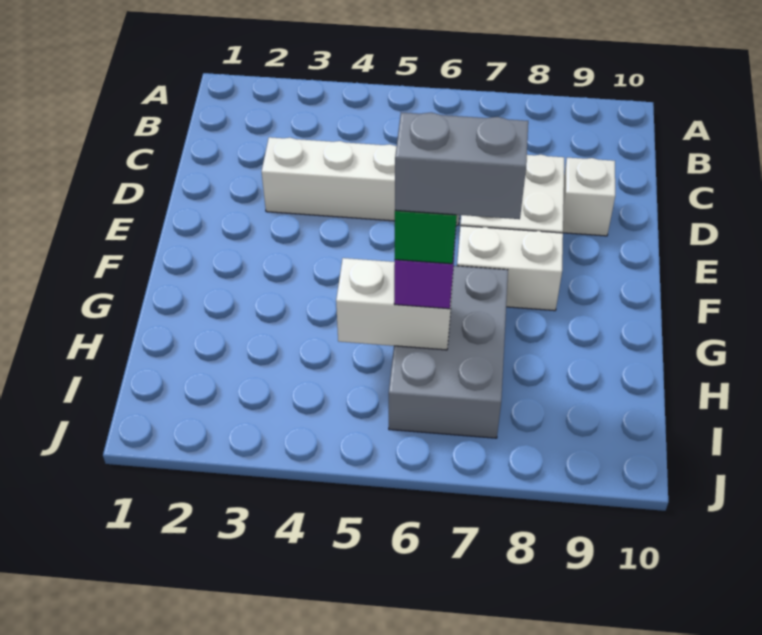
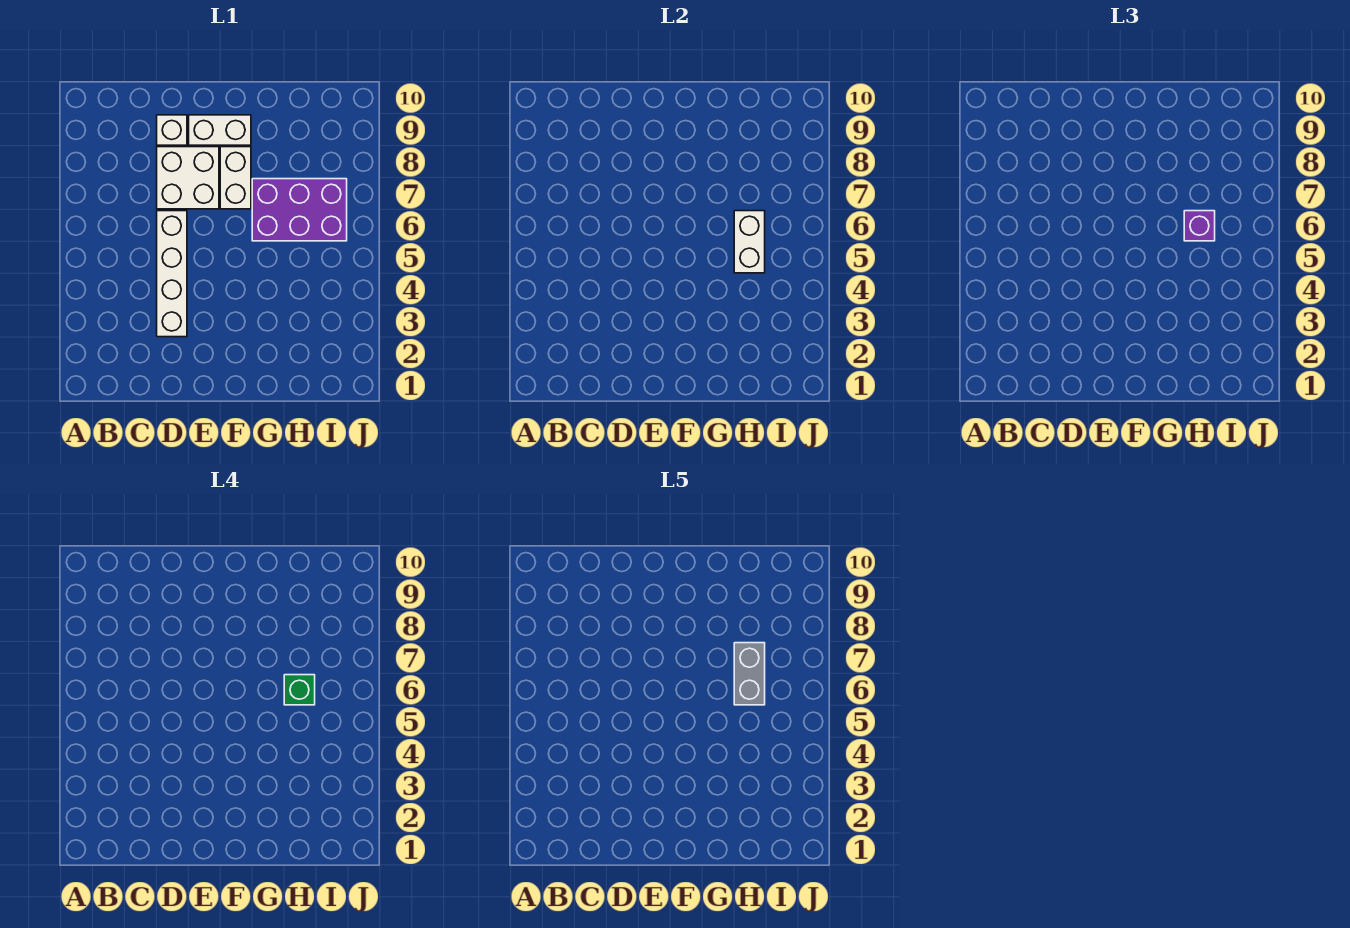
none -> white 1x2 brick [189,115,251,145]
grey 2x3 brick [389,266,508,438] -> purple 2x3 brick [252,179,347,241]

